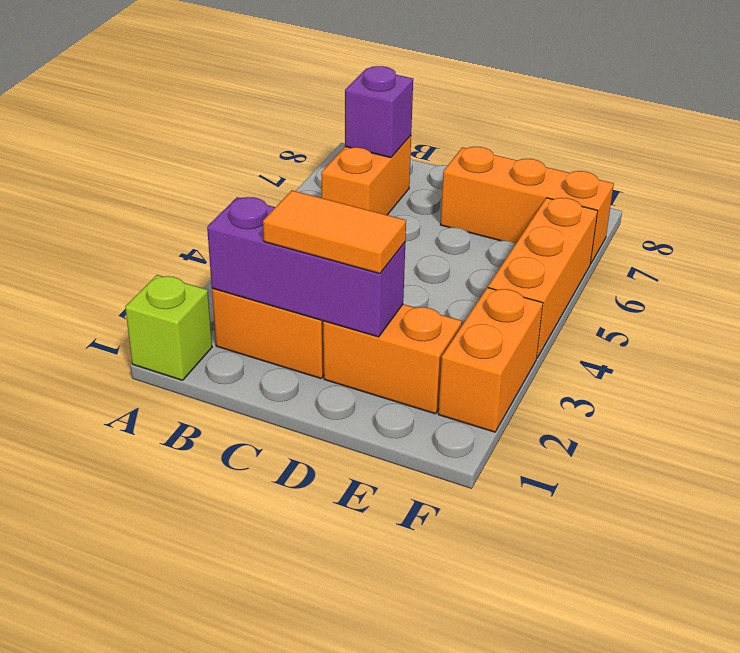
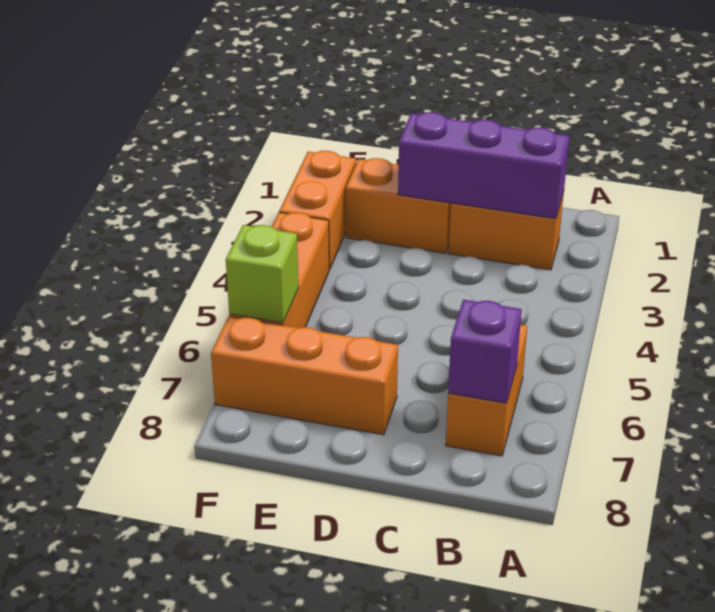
lime 1x1 brick [125,275,212,380] -> lime 1x1 brick moved to [226,225,299,323]
orange 1x2 tile [263,190,406,274] -> none

